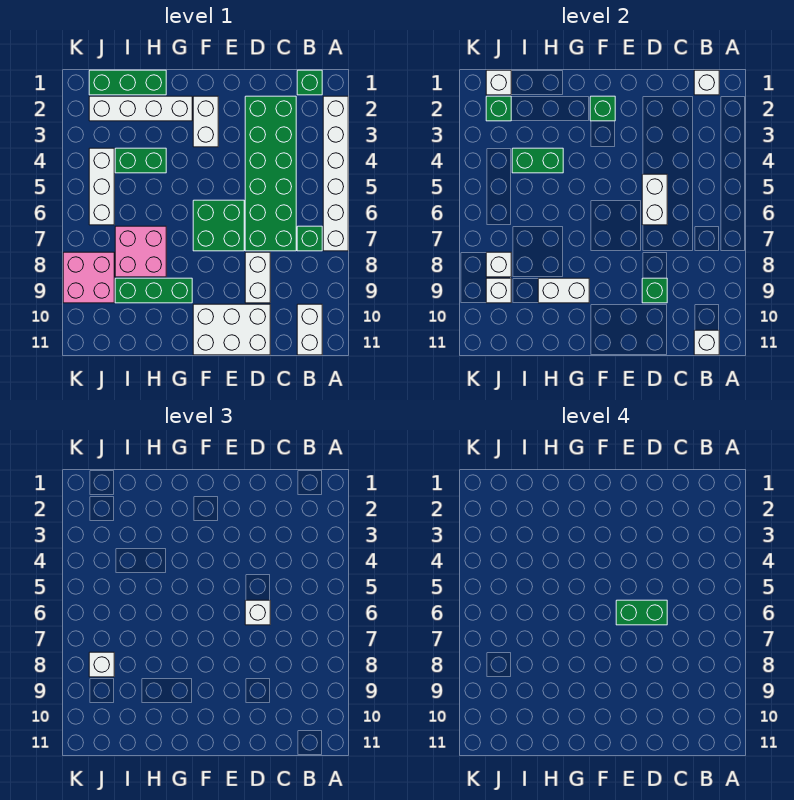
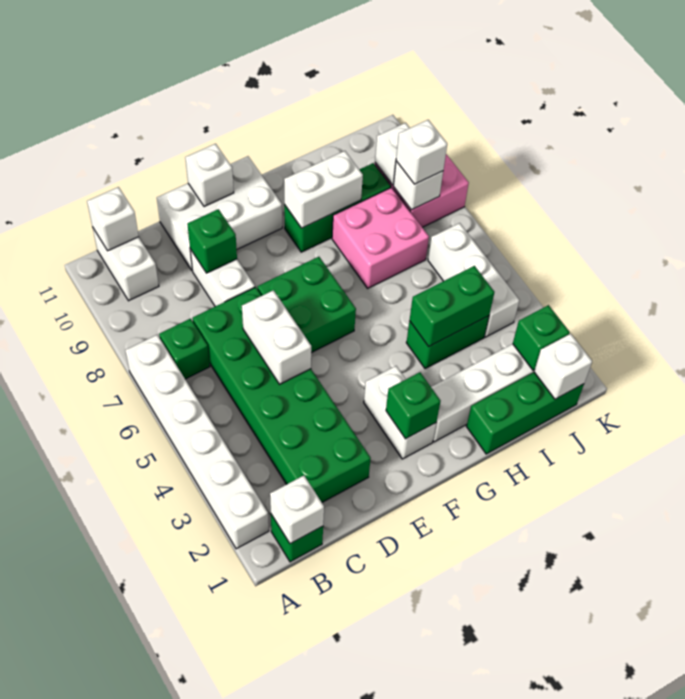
white 1x1 brick [245,600,270,625] -> white 1x1 brick moved to [185,144,234,207]
green 1x2 brick [616,600,667,625] -> none

